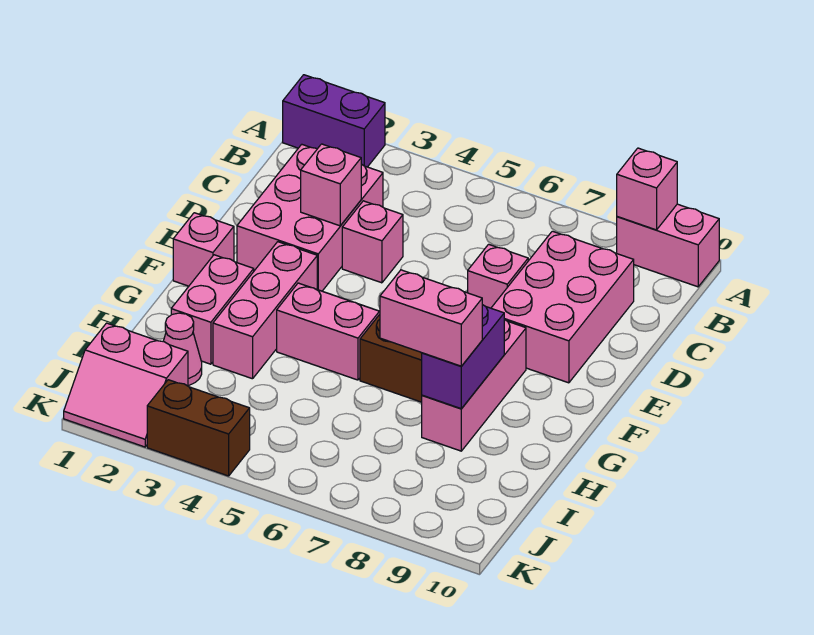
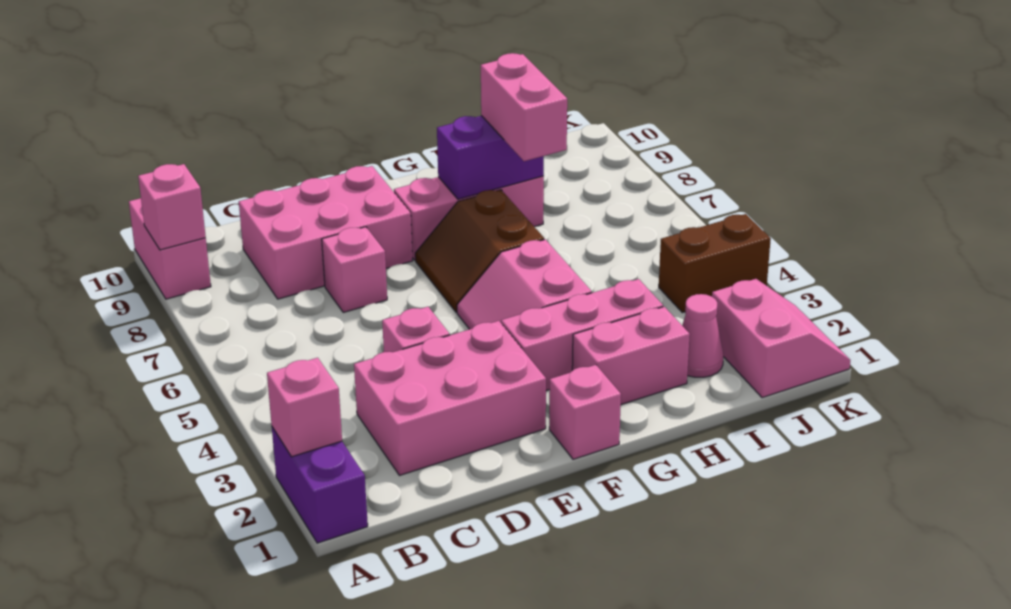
pink 1x1 brick [301,144,361,226] -> pink 1x1 brick moved to [267,358,342,457]
brown 1x2 brick [147,380,250,476] -> brown 1x2 brick turned to [659,214,771,312]

